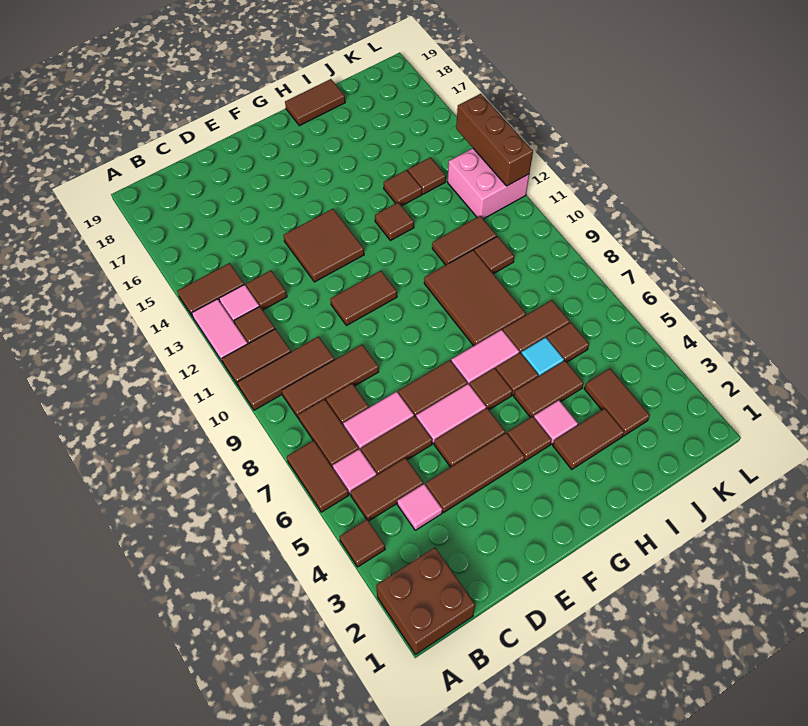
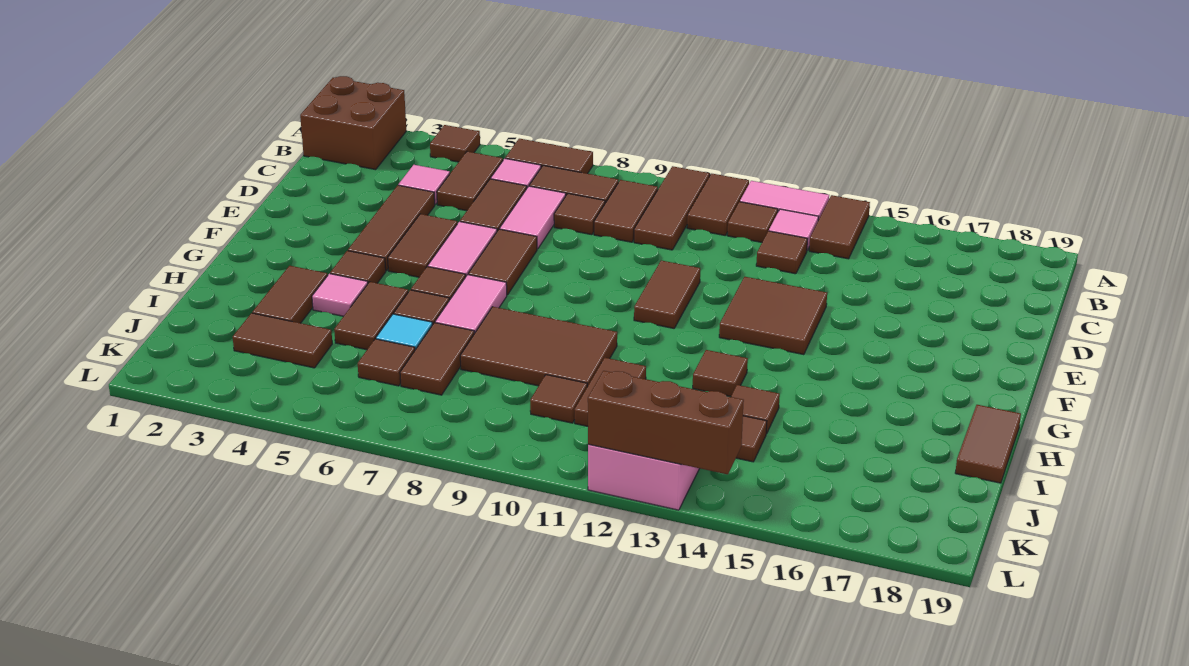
brown 1x3 tile [282,345,379,418] -> brown 1x2 tile [594,180,658,242]

